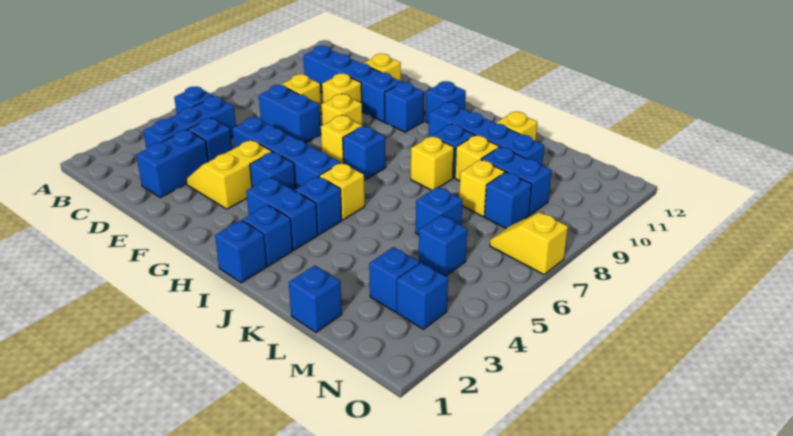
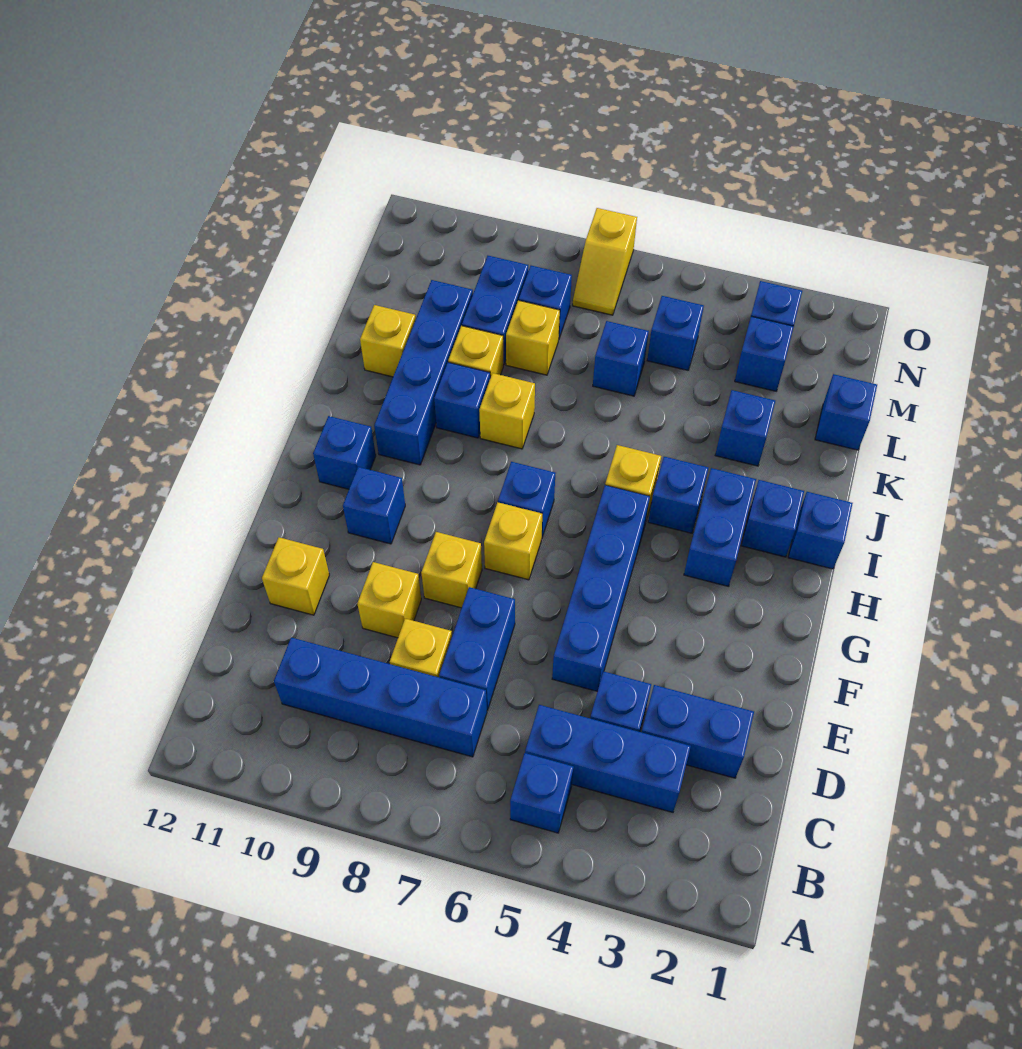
blue 1x4 brick [303,46,402,122] -> blue 1x4 brick turned to [274,637,487,757]
yellow 2x2 slope [186,140,272,209] -> none
blue 1x1 brick [250,152,296,191] -> blue 1x1 brick moved to [715,390,775,466]

